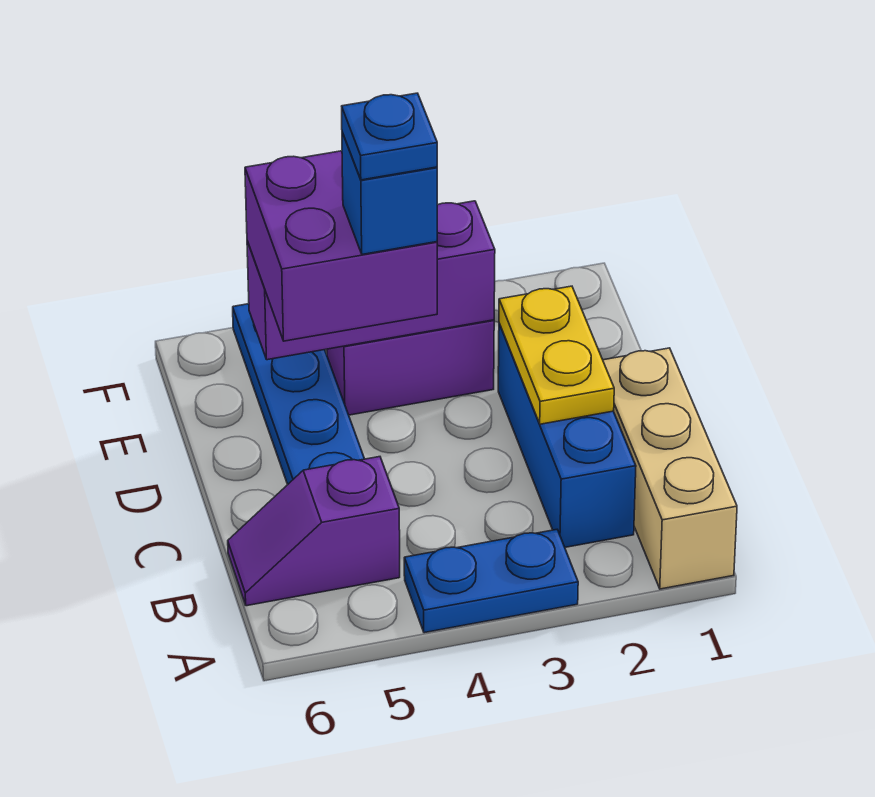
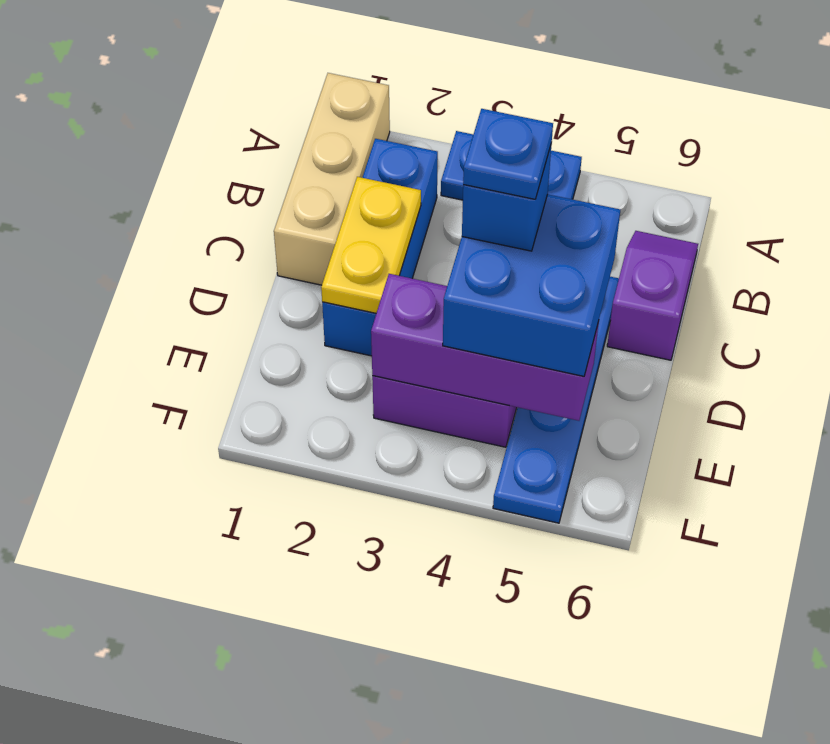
purple 1x2 slope [228,457,400,606] -> purple 1x2 slope turned to [607,231,698,360]
purple 2x2 brick [245,151,437,341] -> blue 2x2 brick [443,194,621,376]

